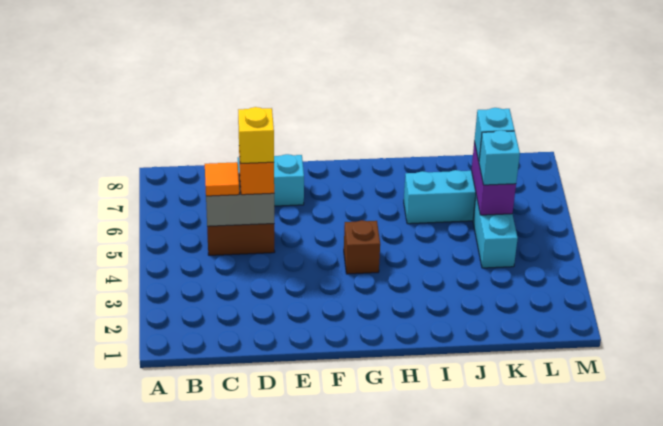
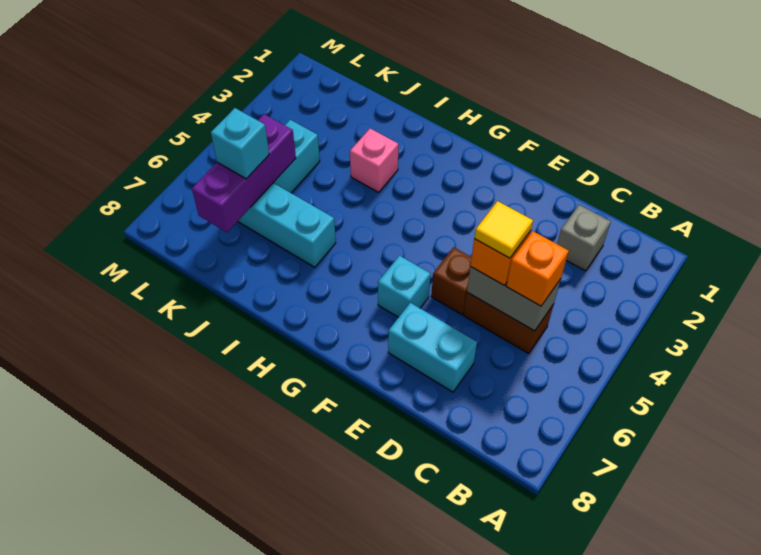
none -> grey 1x1 brick [557,205,611,271]
orange 1x1 tile [205,162,239,196] -> orange 1x1 brick [506,231,569,306]
yellow 1x1 brick [238,107,274,164] -> yellow 1x1 tile [474,201,533,258]
brown 1x1 brick [344,220,380,274] -> brown 1x1 brick moved to [431,247,472,315]
none -> pink 1x1 brick [350,129,399,192]
purple 1x2 brick [471,142,516,215] -> purple 1x3 brick [192,114,296,232]
cyan 1x1 brick [479,130,520,185] -> cyan 1x1 brick moved to [378,256,431,317]

